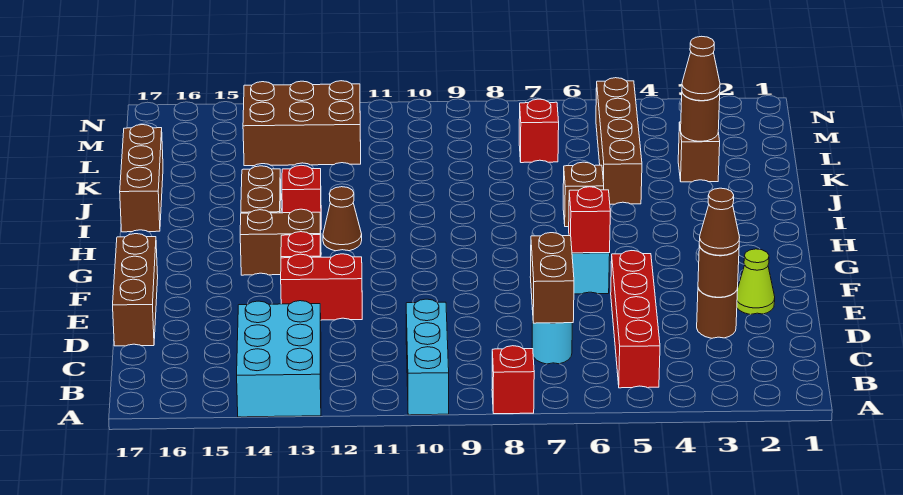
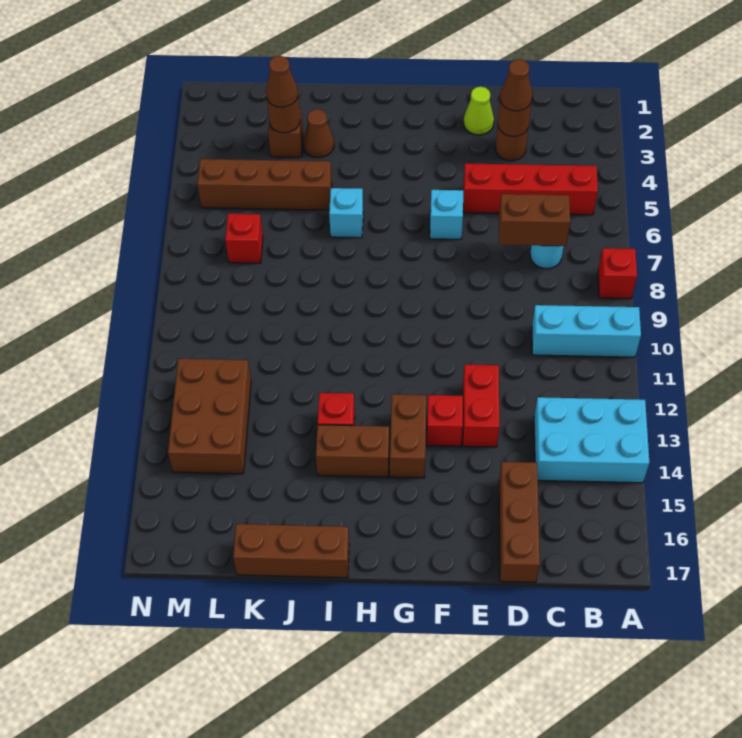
brown 1x3 brick [113,234,158,346] -> brown 1x3 brick turned to [499,462,540,582]
red 1x1 brick [569,187,610,253] -> none
brown 1x1 cone [323,187,362,251] -> brown 1x1 cone moved to [304,109,334,158]
brown 1x1 brick [563,162,604,227] -> cyan 1x1 brick [329,188,363,238]

